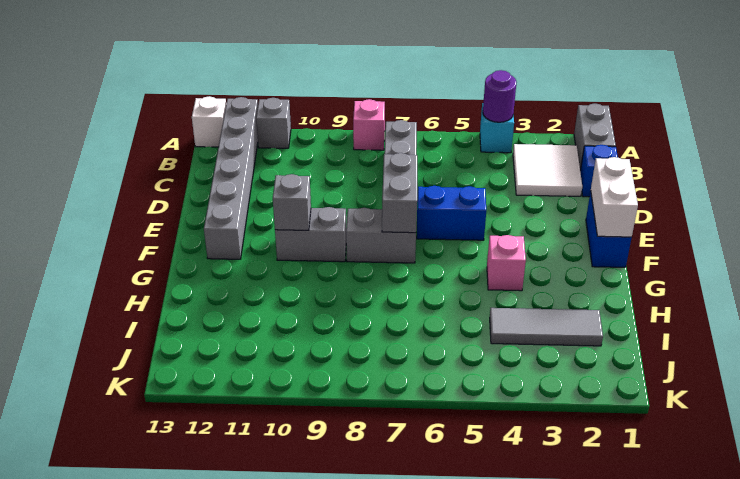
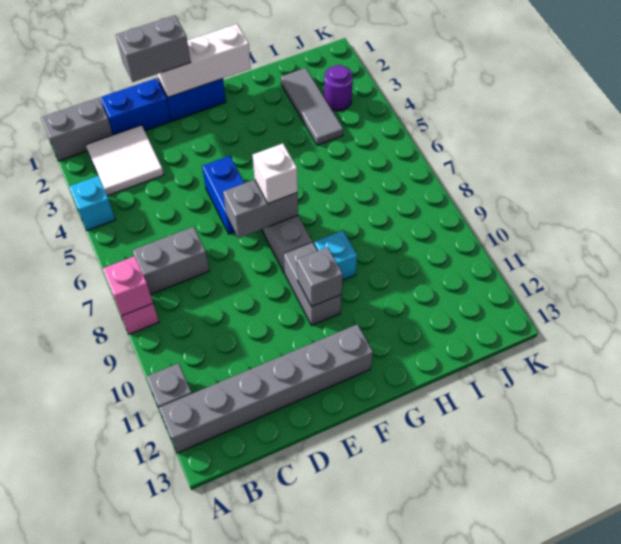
purple 1x1 round brick [483,70,516,122] -> purple 1x1 round brick moved to [324,65,353,111]
white 1x1 brick [192,96,226,147] -> white 1x1 brick moved to [252,143,298,204]
blue 1x1 brick [580,145,618,197] -> blue 1x2 brick [100,78,171,135]
none -> grey 1x2 brick [116,15,191,82]
white 1x2 brick [591,157,638,237] -> white 1x3 brick [157,24,251,97]
pink 1x1 brick [487,235,526,291] -> pink 1x1 brick moved to [103,256,153,316]
none -> cyan 1x1 brick [314,230,357,280]

